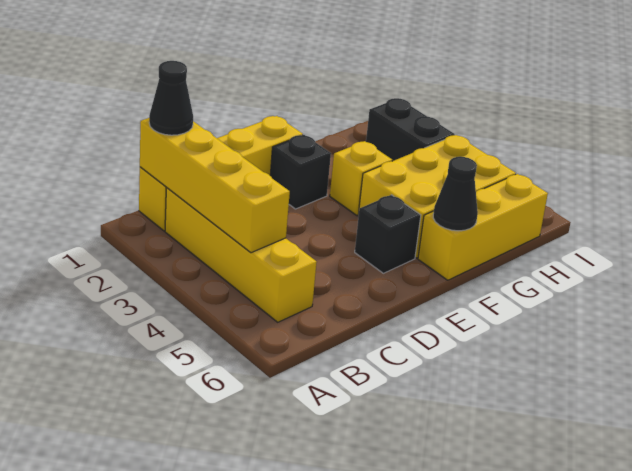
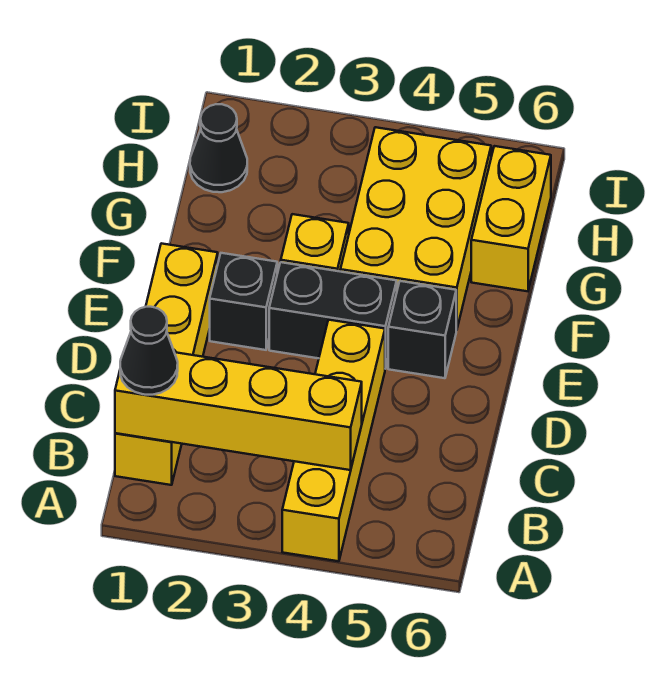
yellow 1x4 brick [165,188,317,322] -> yellow 1x4 brick turned to [282,320,385,561]
yellow 1x3 brick [418,174,548,280] -> yellow 1x2 brick [471,146,551,291]
black 1x1 cone [433,157,478,231] -> black 1x1 cone moved to [190,104,247,192]
black 1x2 brick [366,98,455,161] -> black 1x2 brick moved to [269,262,397,369]

